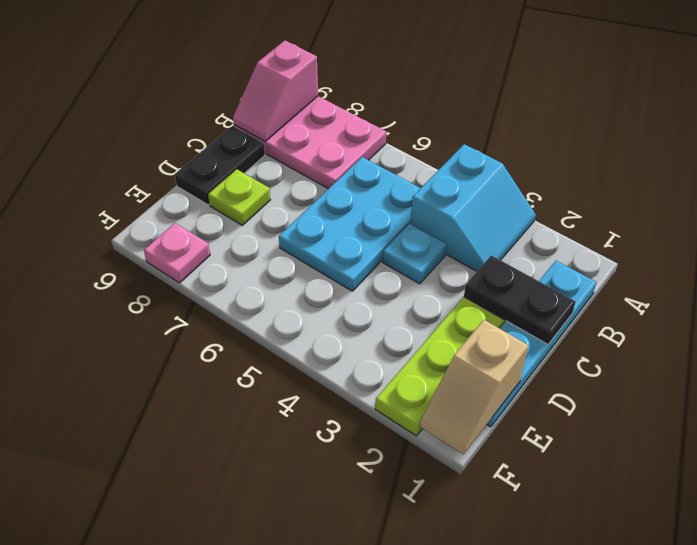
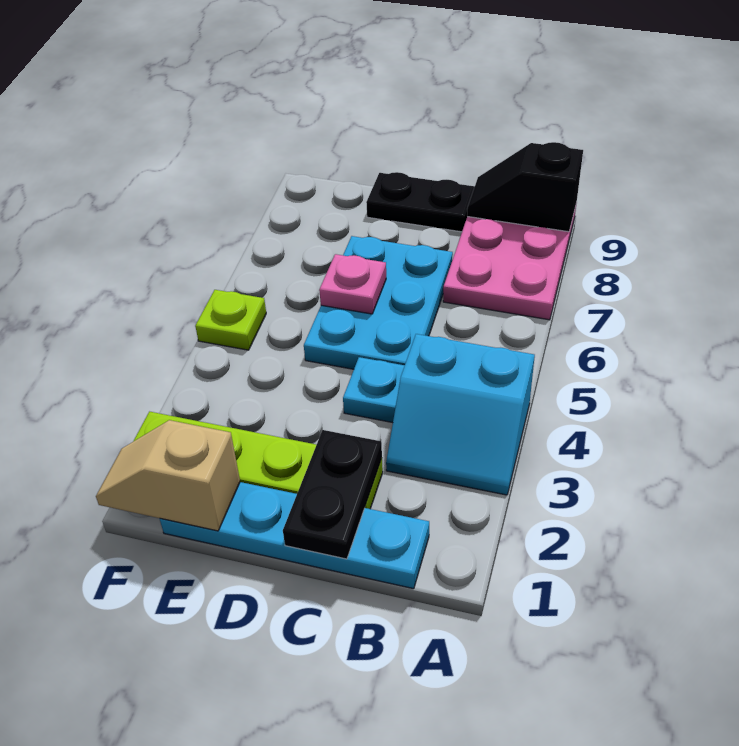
pink 1x2 slope [233,40,318,141] -> black 1x2 slope [467,142,583,232]
cyan 2x3 plate [279,157,421,291] -> cyan 2x3 plate turned to [304,236,453,369]
lime 1x1 plate [208,169,270,225] -> lime 1x1 plate moved to [195,290,266,350]
pink 1x1 plate [144,223,210,283] -> pink 1x1 plate moved to [319,254,386,314]

